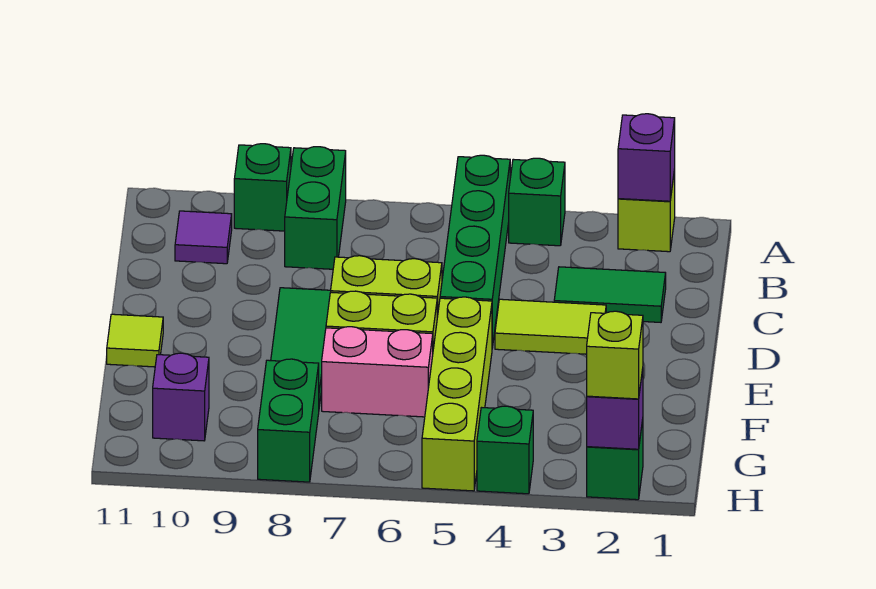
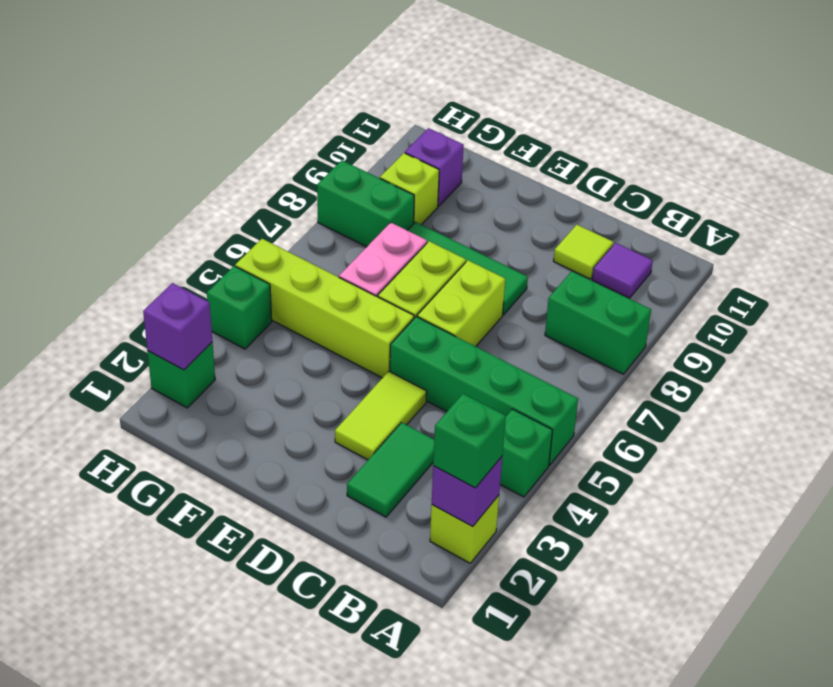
green 1x1 brick [234,144,291,231] -> green 1x1 brick moved to [433,394,506,488]
lime 1x1 tile [107,314,163,367] -> lime 1x1 tile moved to [554,225,614,279]
lime 1x1 brick [587,311,643,399] -> lime 1x1 brick moved to [380,153,439,225]

